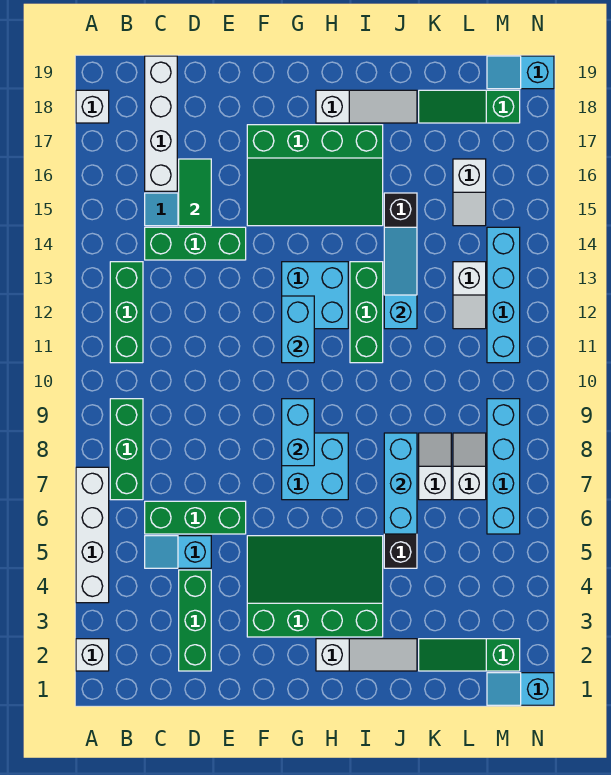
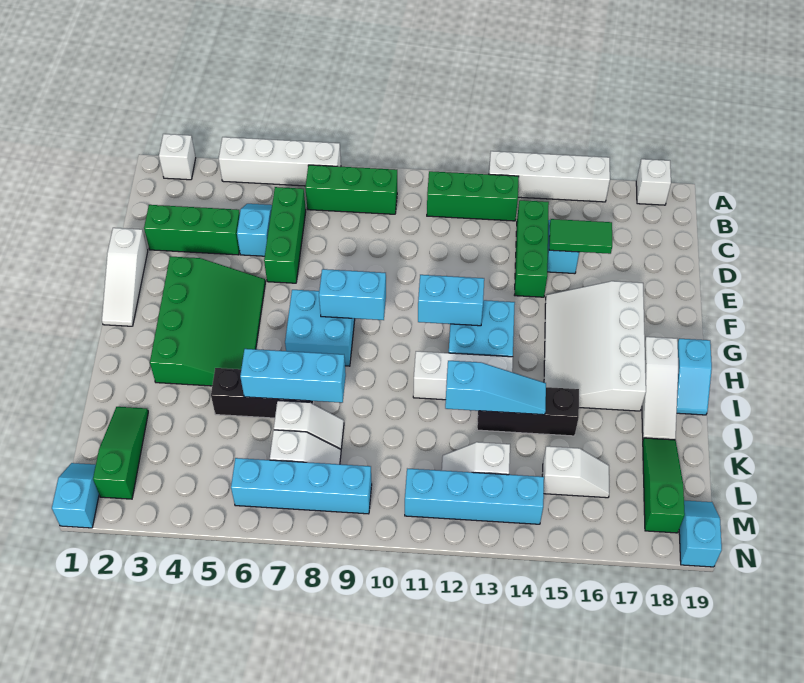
white 1x4 brick [145,56,177,191] -> white 1x4 brick moved to [489,151,610,202]
green 3x4 slope [247,125,383,226] -> white 3x4 slope [544,281,646,411]
white 1x3 slope [316,639,417,671] -> white 1x3 slope moved to [102,228,148,326]
none -> cyan 1x2 slope [677,339,712,415]
green 1x3 brick [350,262,383,363] -> white 1x3 brick [413,351,513,400]
white 1x2 slope [453,159,486,226] -> white 1x2 slope turned to [542,446,609,498]

